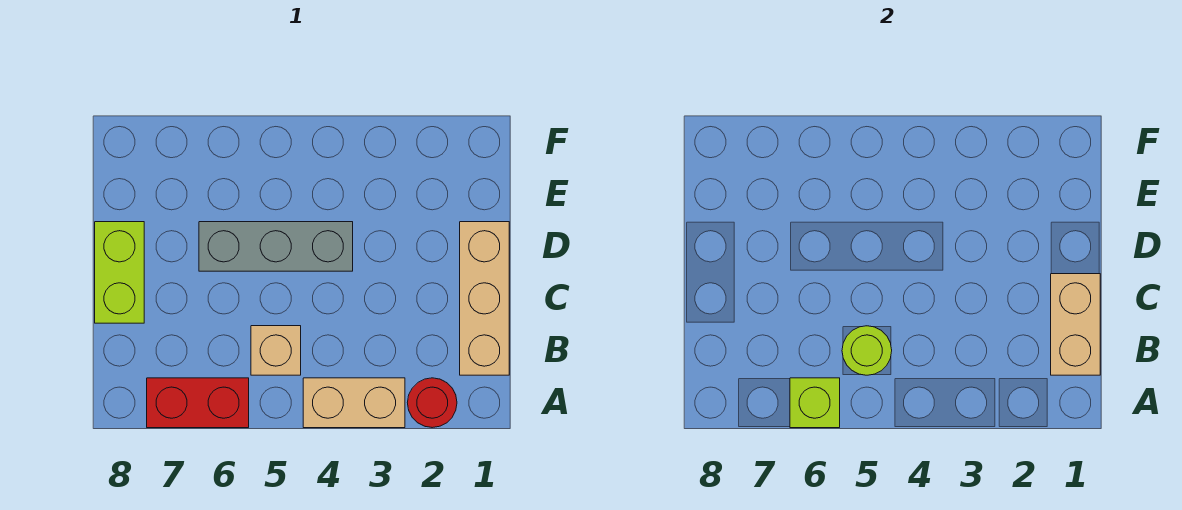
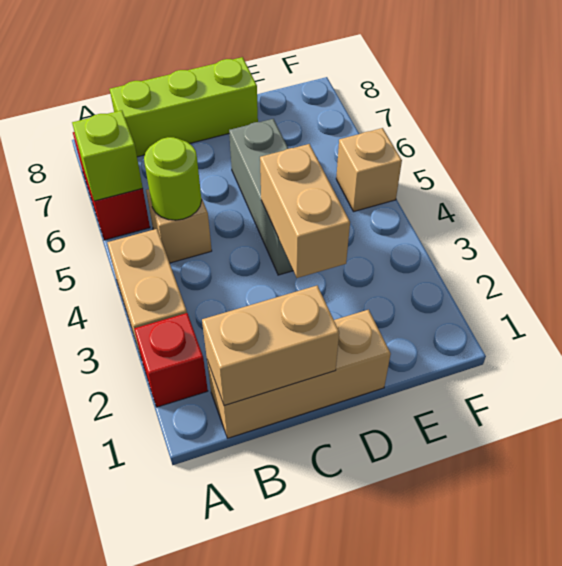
red 1x1 round brick [407,378,457,428] -> red 1x1 brick [134,313,208,407]
lime 1x2 brick [95,222,144,323] -> lime 1x3 brick [110,57,258,157]
none -> tan 1x2 brick [260,144,350,278]
none -> tan 1x1 brick [336,128,402,212]

